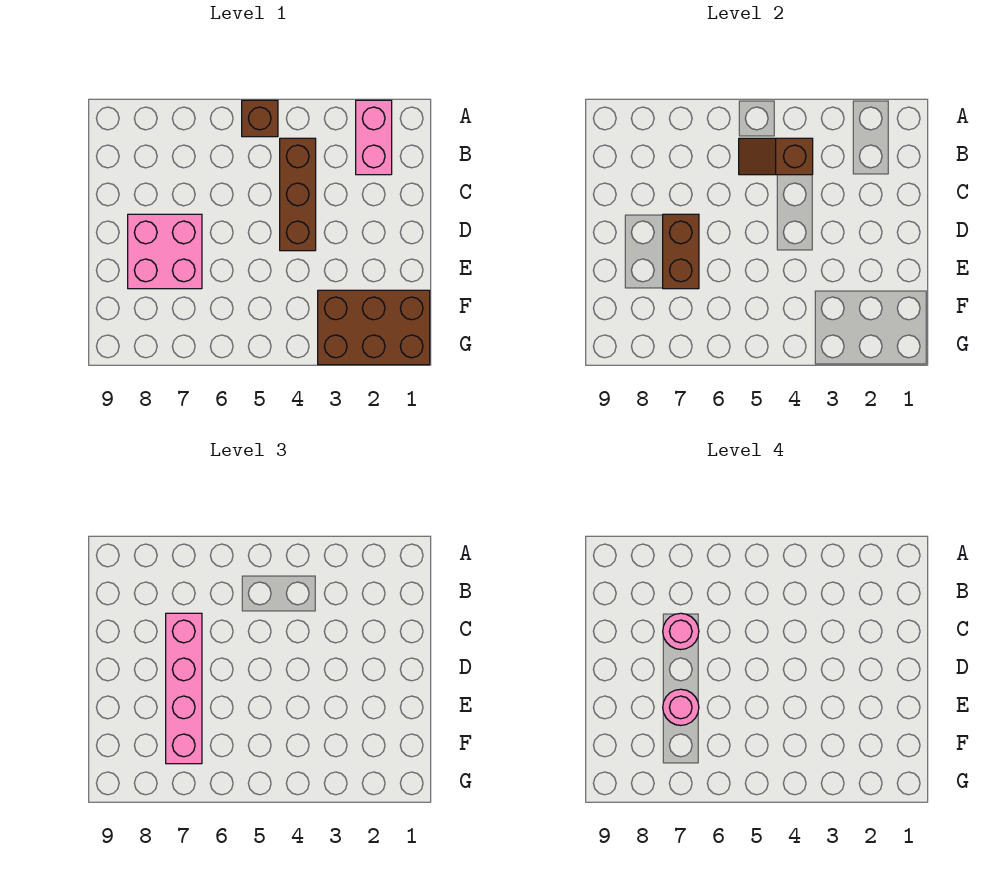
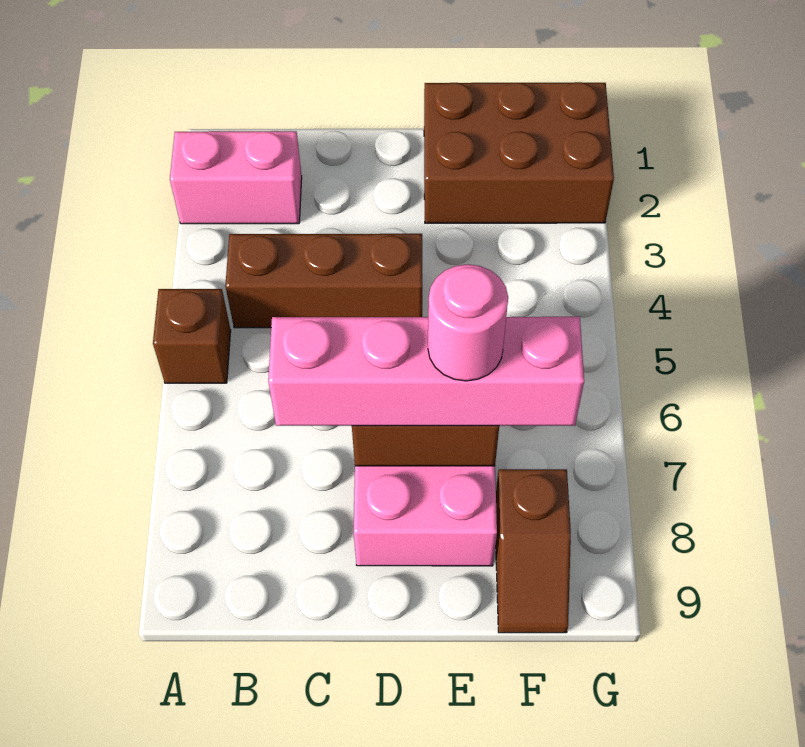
brown 1x2 slope [739,138,813,175] -> brown 1x2 slope moved to [496,469,571,633]
pink 1x1 round brick [663,613,699,650] -> none
brown 2x3 brick [318,290,430,365] -> brown 2x3 brick turned to [424,82,614,223]

